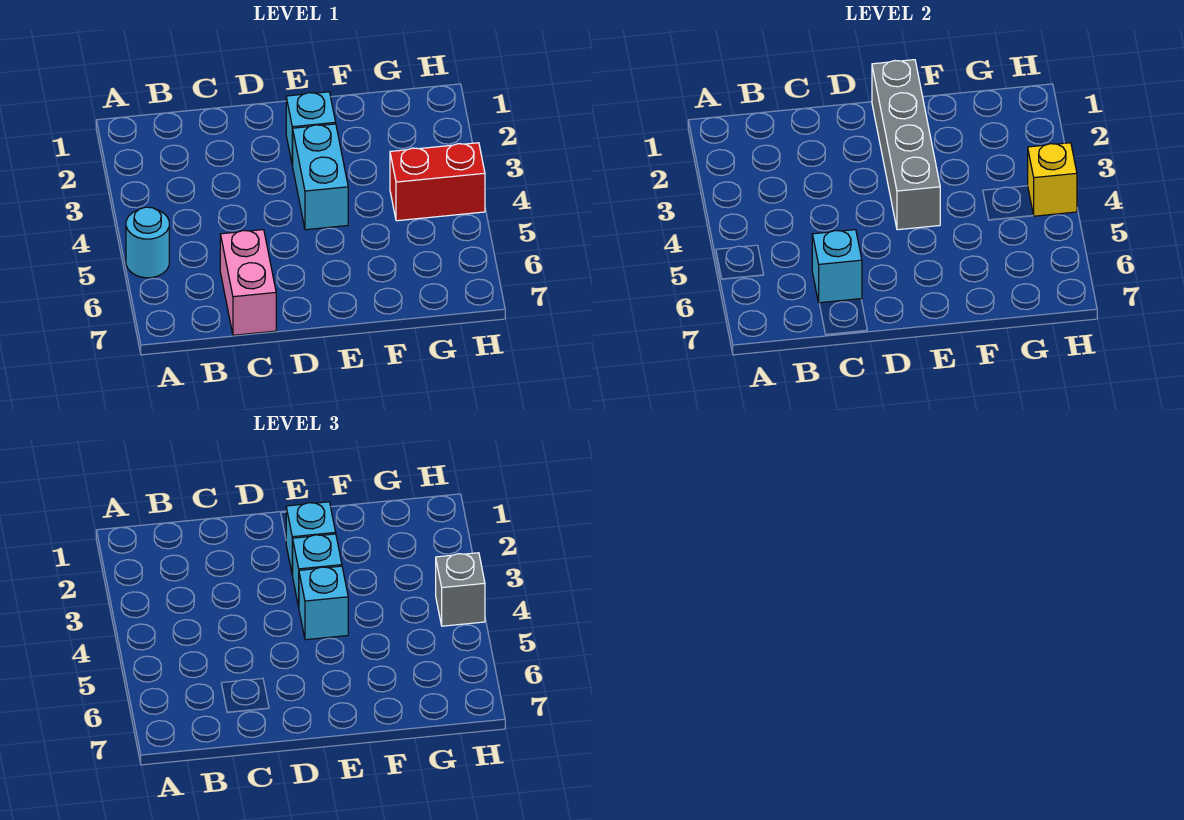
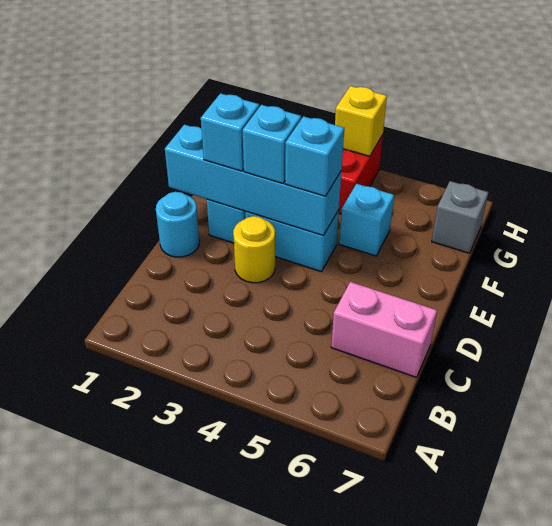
cyan 1x1 round brick [126,207,169,278] -> cyan 1x1 round brick moved to [156,192,200,257]
cyan 1x1 brick [812,230,862,303] -> cyan 1x1 brick moved to [339,184,394,256]
none -> yellow 1x1 round brick [233,216,275,283]
grey 1x4 brick [872,60,940,230] -> cyan 1x4 brick [165,125,342,235]
grey 1x1 brick [436,553,485,626] -> grey 1x1 brick moved to [432,181,488,253]

